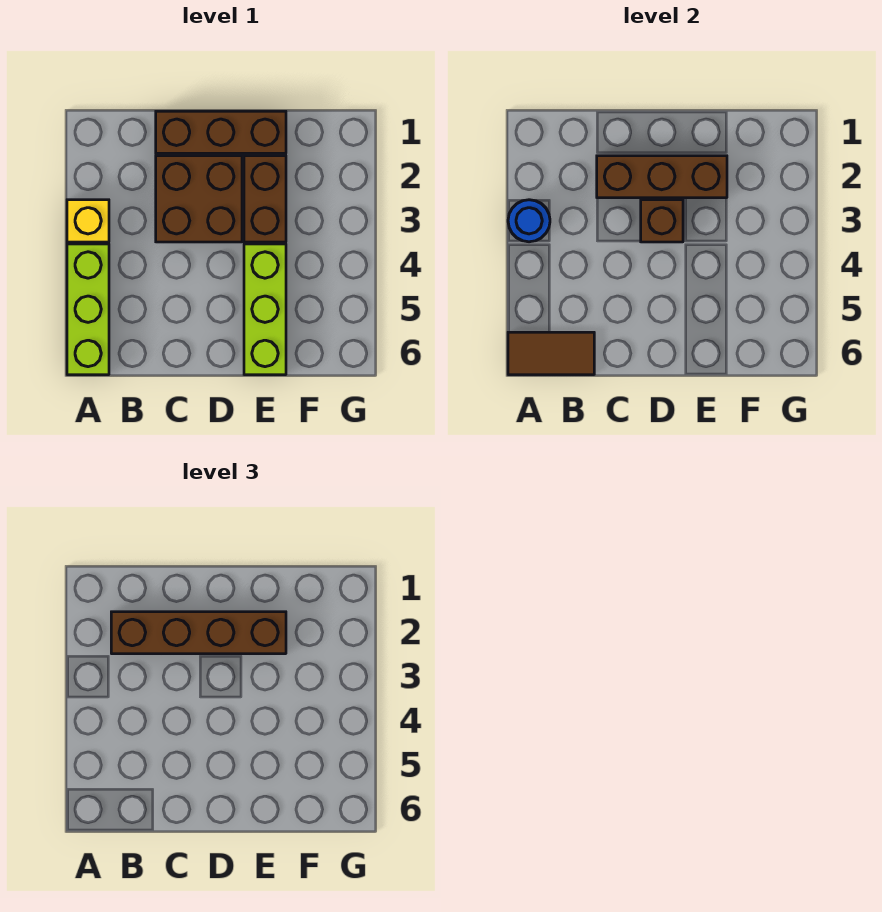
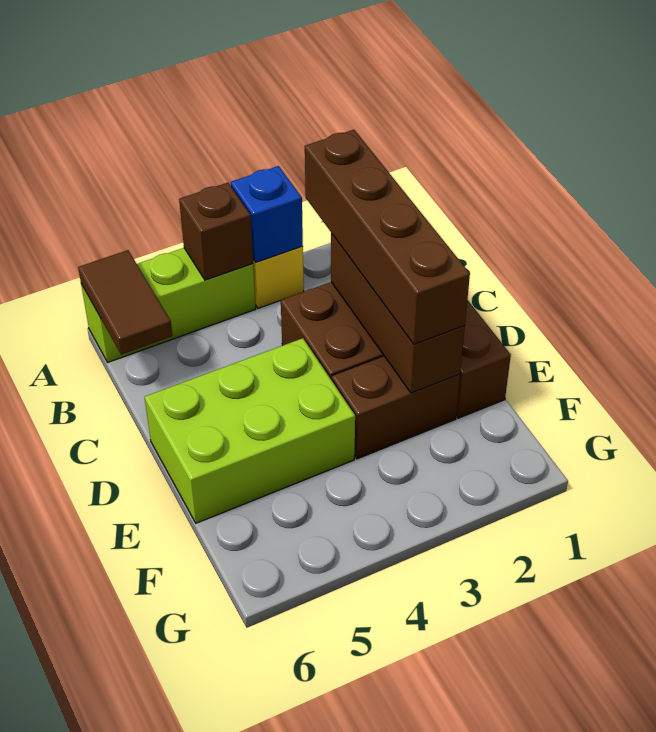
blue 1x1 round brick [508,200,550,242] -> blue 1x1 brick [231,166,303,262]
brown 1x1 brick [641,200,683,242] -> brown 1x1 brick moved to [179,183,253,280]
lime 1x3 brick [244,244,286,375] -> lime 2x3 brick [145,338,355,523]

